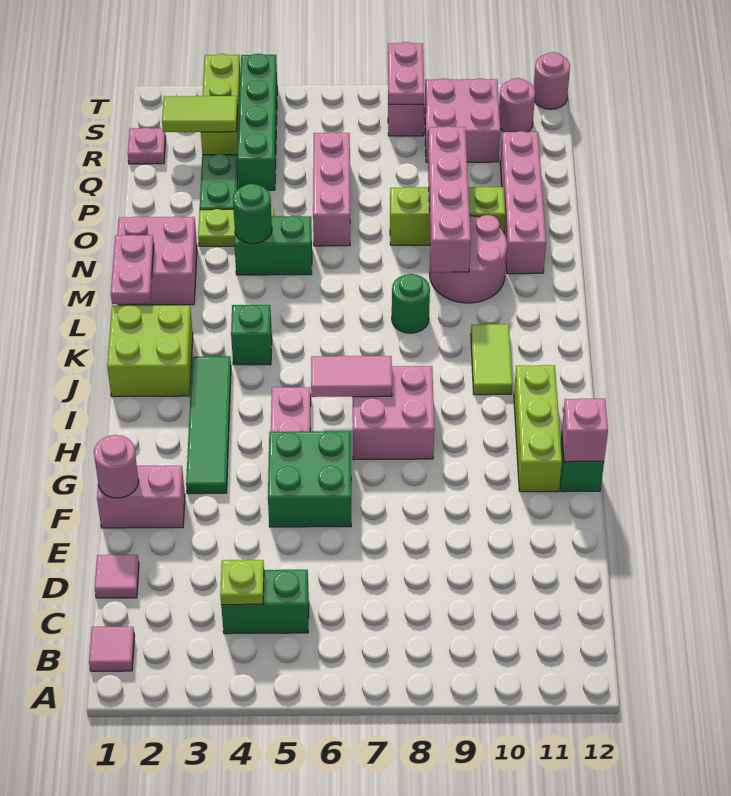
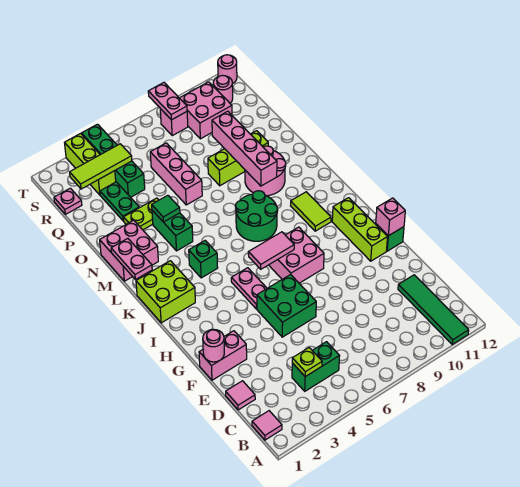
green 1x4 tile [186,356,231,494] -> green 1x4 tile moved to [398,275,469,344]
green 1x1 round brick [392,274,430,333] -> green 2x2 round brick [236,191,278,241]
green 1x2 brick [234,216,312,275] -> green 1x2 brick turned to [152,210,193,251]
green 1x1 round brick [233,184,272,244] -> green 1x1 tile [152,195,180,222]
pink 1x4 brick [500,131,546,274] -> none
lime 1x2 tile [162,96,238,132] -> lime 1x3 tile [70,144,132,189]

